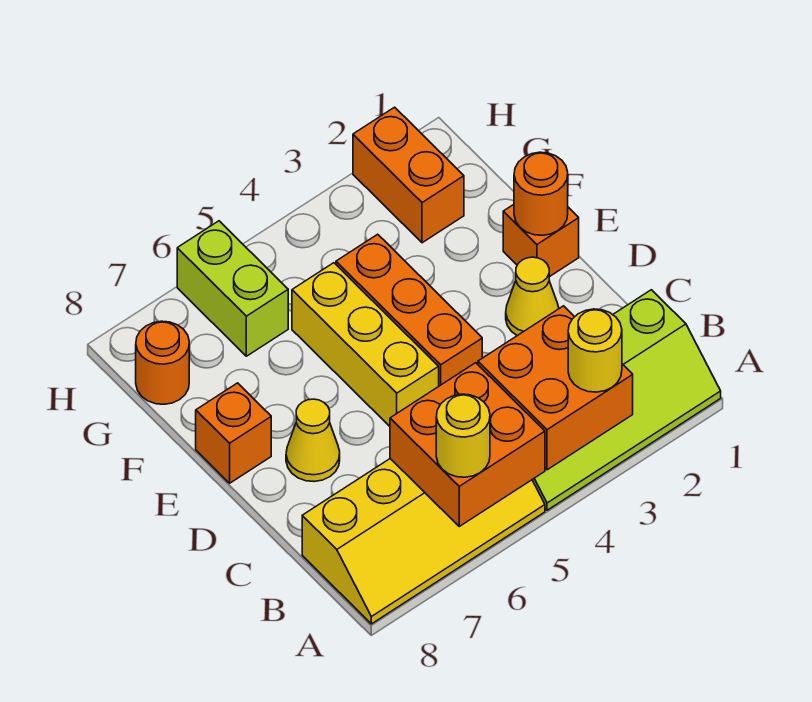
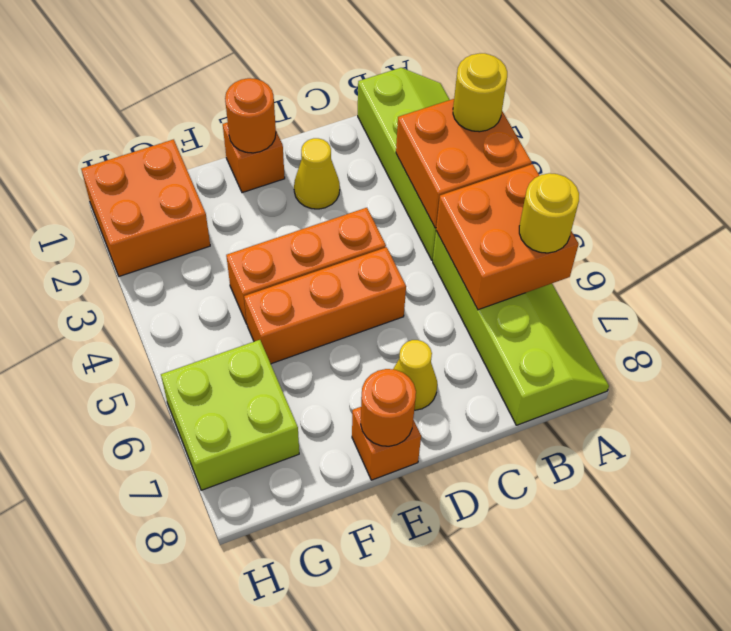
yellow 2x4 slope [302,459,545,624] -> lime 2x4 slope [433,231,609,425]
yellow 1x3 brick [292,263,439,426] -> orange 1x3 brick [244,247,406,364]
orange 1x2 brick [353,107,464,243] -> orange 2x2 brick [81,139,210,276]
lime 1x2 brick [177,221,288,356] -> lime 2x2 brick [161,340,299,490]
orange 1x1 round brick [136,321,189,404] -> orange 1x1 round brick moved to [361,369,416,446]

